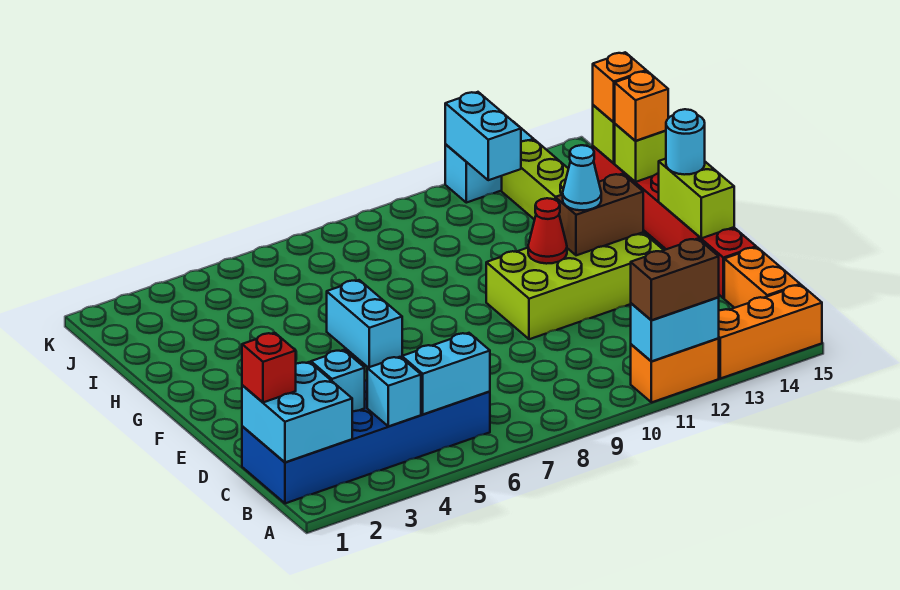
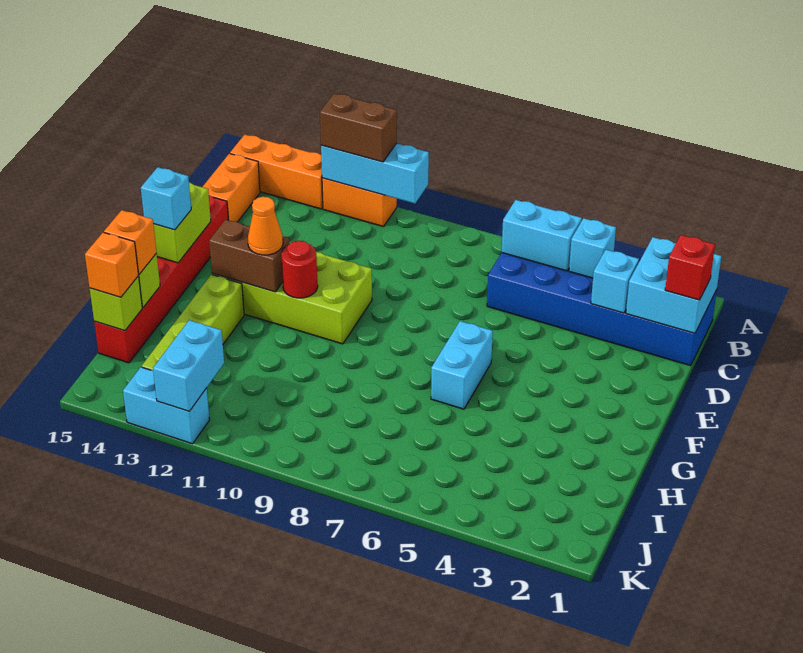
cyan 1x2 brick [631,297,719,362] -> cyan 1x3 brick [321,143,429,203]
red 1x1 cone [528,198,567,264] -> red 1x1 round brick [281,241,318,298]
cyan 1x1 cone [563,145,601,210] -> orange 1x1 cone [248,197,283,255]
cyan 1x1 round brick [666,109,705,175] -> cyan 1x1 brick [141,167,191,230]

